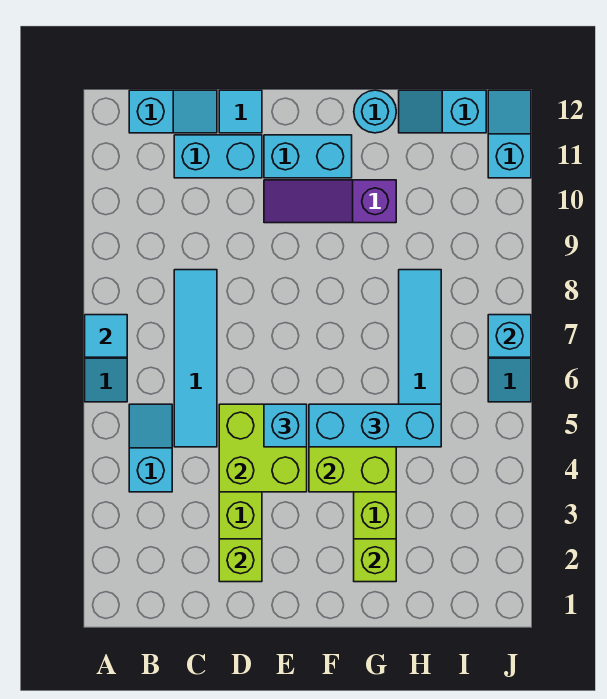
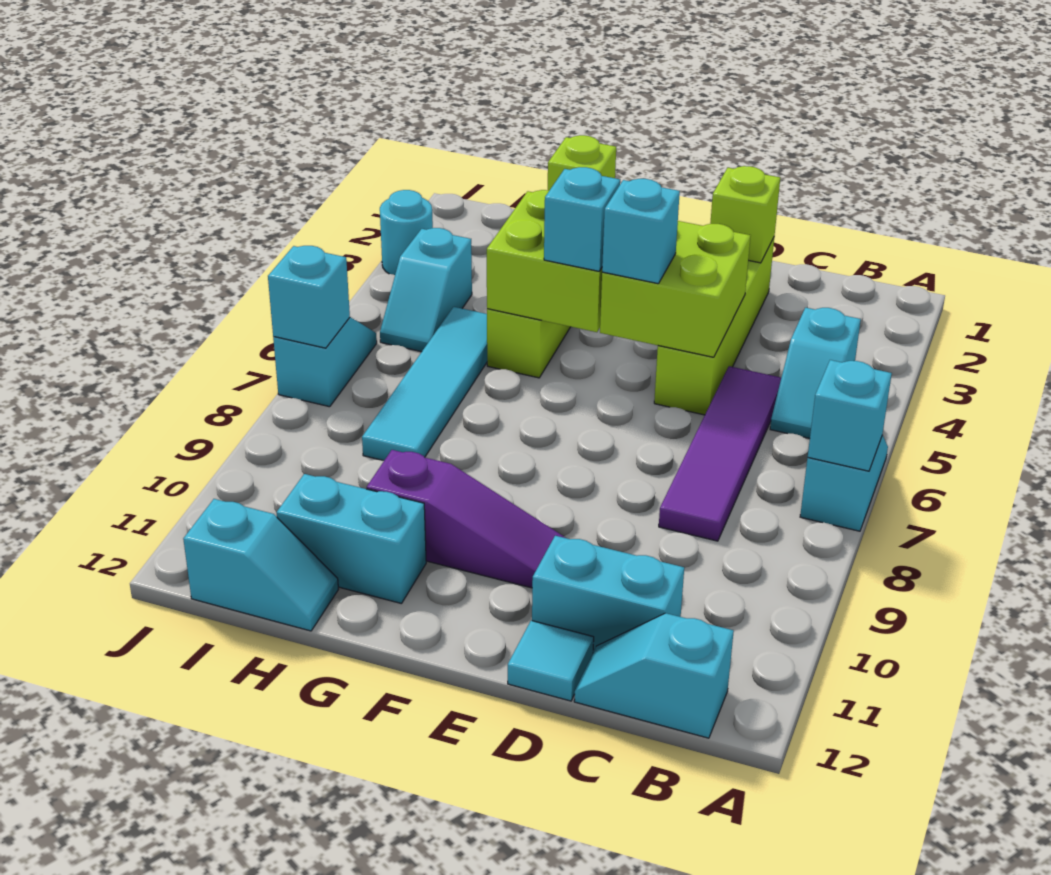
cyan 1x1 tile [85,315,127,357] -> cyan 1x1 brick [808,360,892,471]
cyan 1x4 tile [174,270,217,447] -> purple 1x4 tile [659,366,781,541]
cyan 1x2 brick [264,135,352,178] -> cyan 1x2 brick moved to [276,474,426,604]
cyan 1x3 brick [309,404,441,447] -> cyan 1x1 brick [544,167,620,271]
cyan 1x1 round brick [354,90,396,133] -> cyan 1x1 round brick moved to [380,190,433,275]
cyan 1x2 slope [488,90,531,178] -> cyan 1x2 slope moved to [380,228,472,352]

